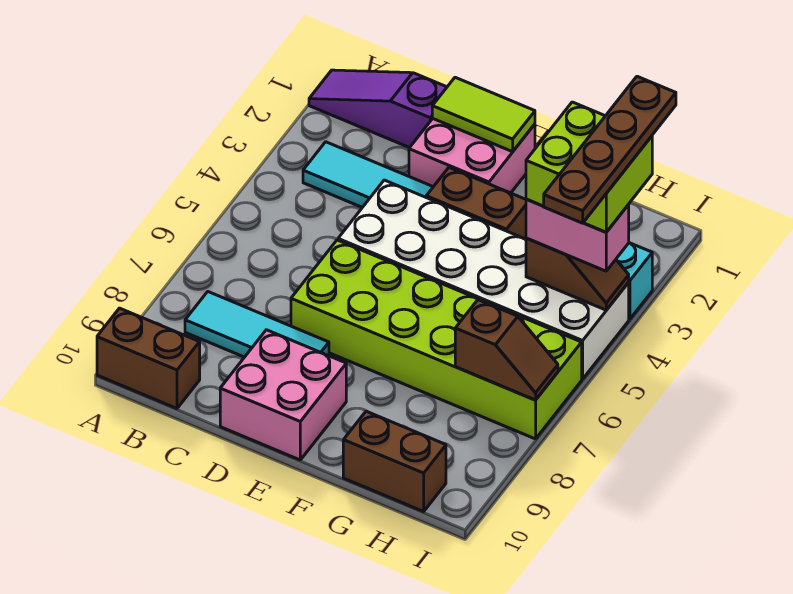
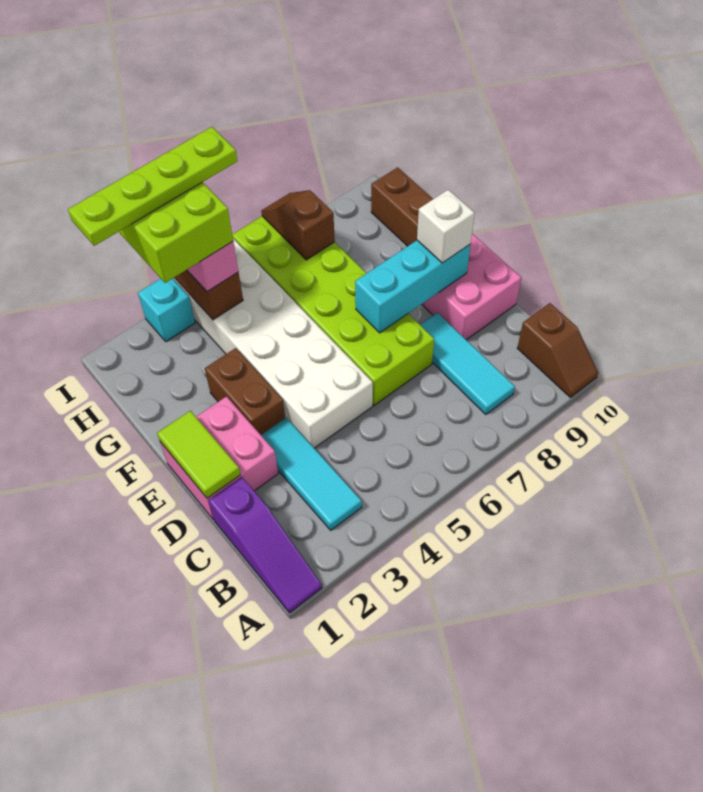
brown 1x2 brick [97,308,200,408] -> brown 1x2 slope [517,303,598,397]
none -> cyan 1x3 brick [355,240,470,333]
none -> white 1x1 brick [417,190,474,263]
brown 1x4 plate [543,76,676,223] -> lime 1x4 plate [68,127,237,246]

